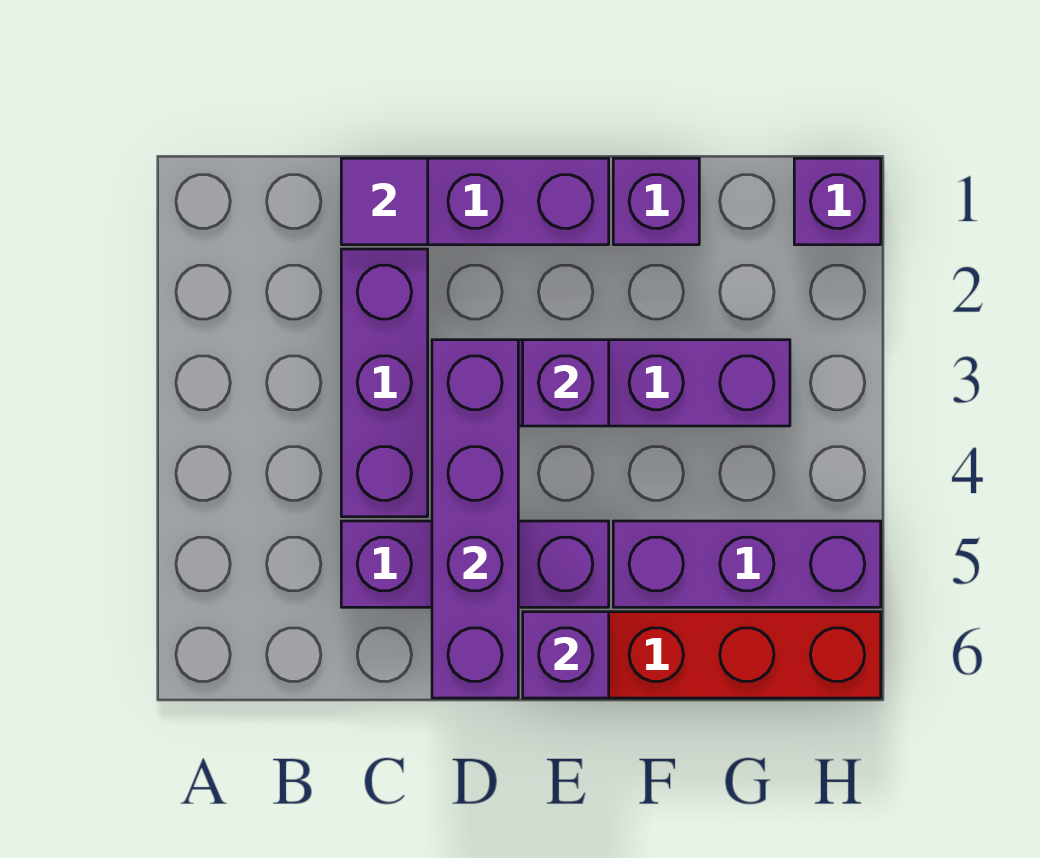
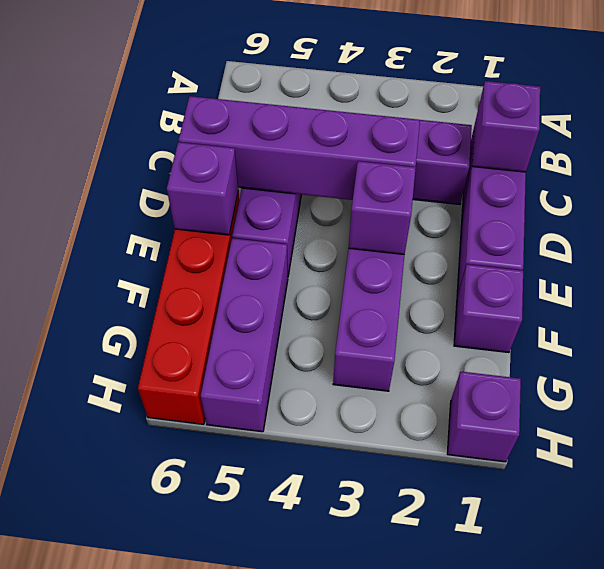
purple 1x1 tile [341,158,428,245] -> purple 1x1 brick [472,81,540,172]

